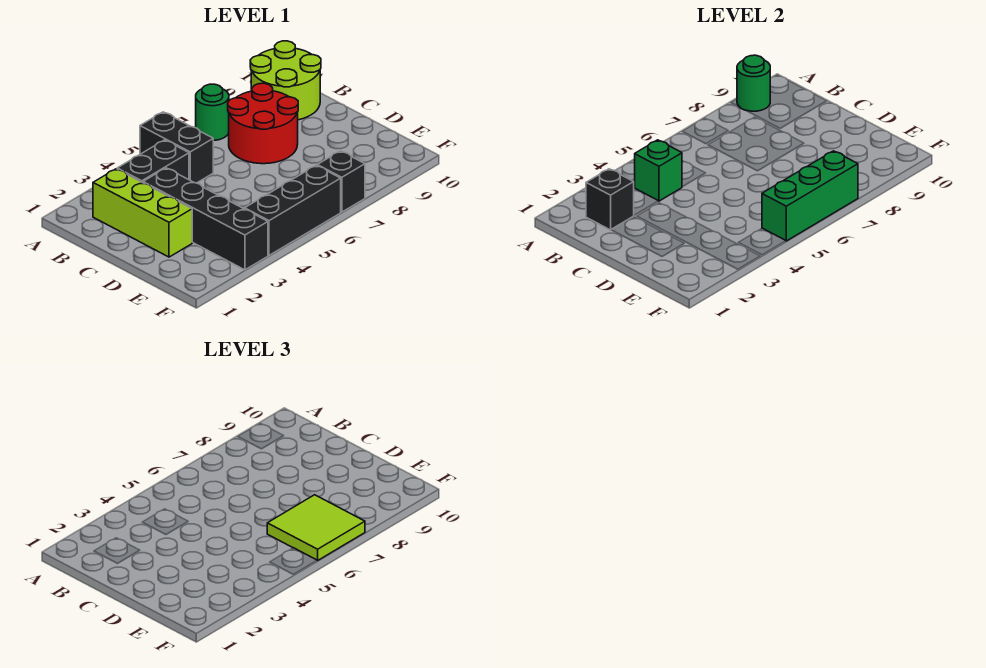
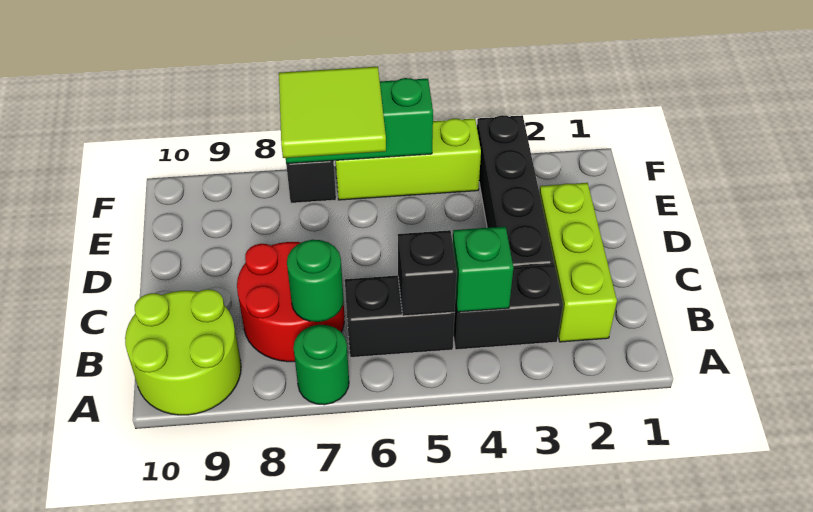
black 1x2 brick [140,112,213,183] -> black 1x2 brick turned to [345,275,455,358]
green 1x1 round brick [737,55,770,111] -> green 1x1 round brick moved to [287,240,344,322]
black 1x1 brick [586,169,634,230] -> black 1x1 brick moved to [398,230,457,316]
black 1x3 brick [245,165,341,255] -> lime 1x3 brick [336,118,481,200]

